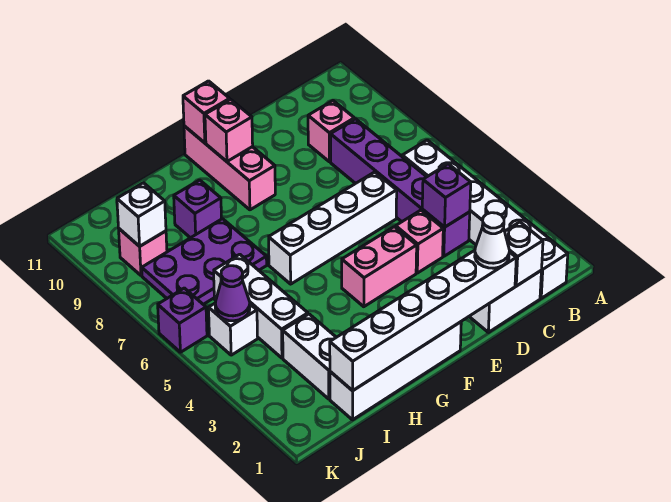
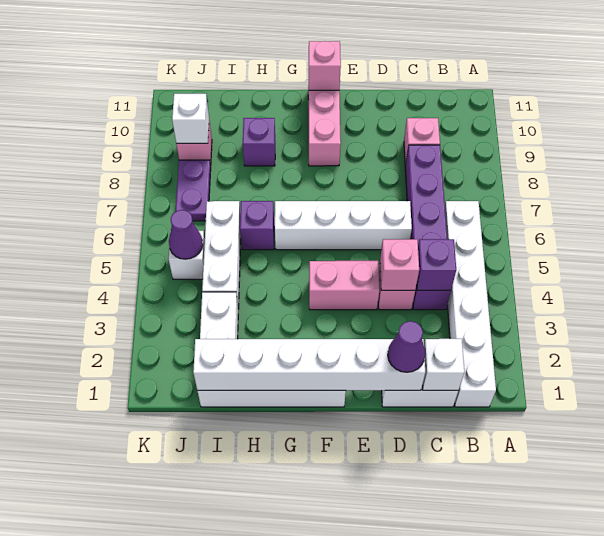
white 1x1 cone [475,213,509,268] -> purple 1x1 cone [388,321,425,372]
pink 1x1 brick [205,99,253,161] -> pink 1x1 brick moved to [380,239,419,290]
purple 2x3 plate [142,219,267,304] -> purple 1x2 plate [176,160,211,221]
purple 1x1 brick [158,288,207,352] -> purple 1x1 brick moved to [240,201,274,250]

